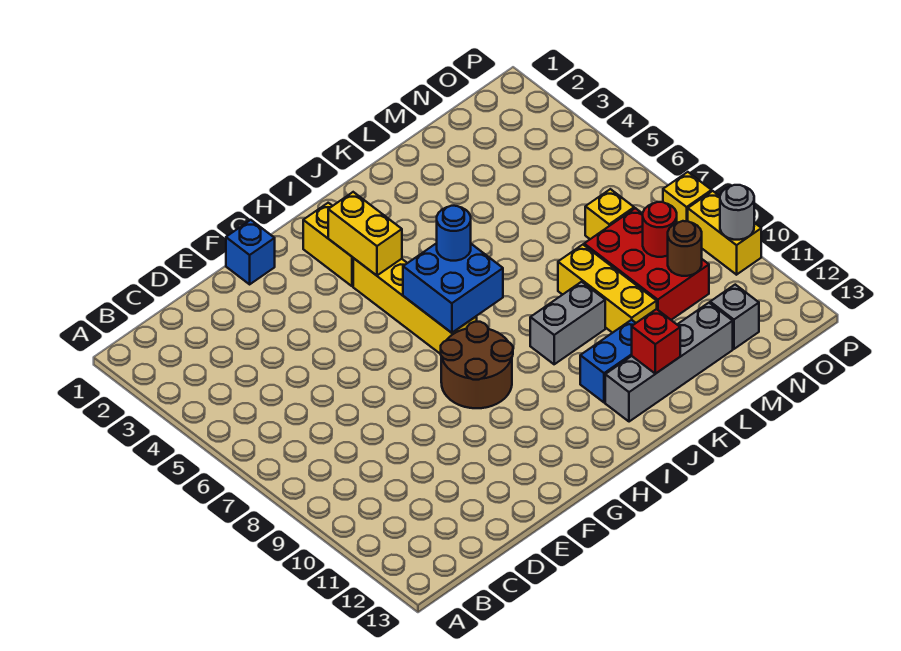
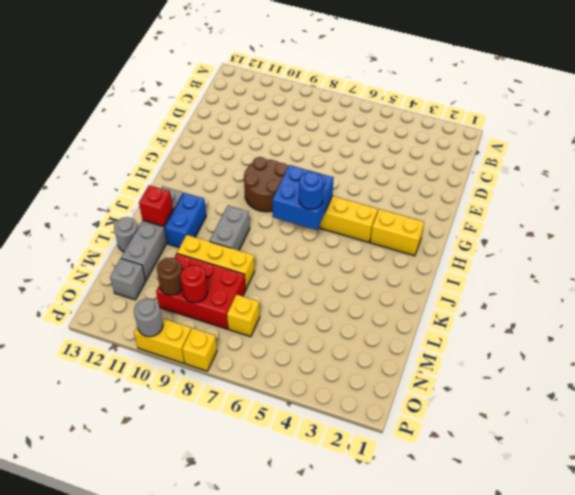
blue 1x1 brick [226,220,275,284] -> none
yellow 1x2 brick [328,192,402,275] -> none
none -> grey 1x1 round brick [114,217,138,252]

